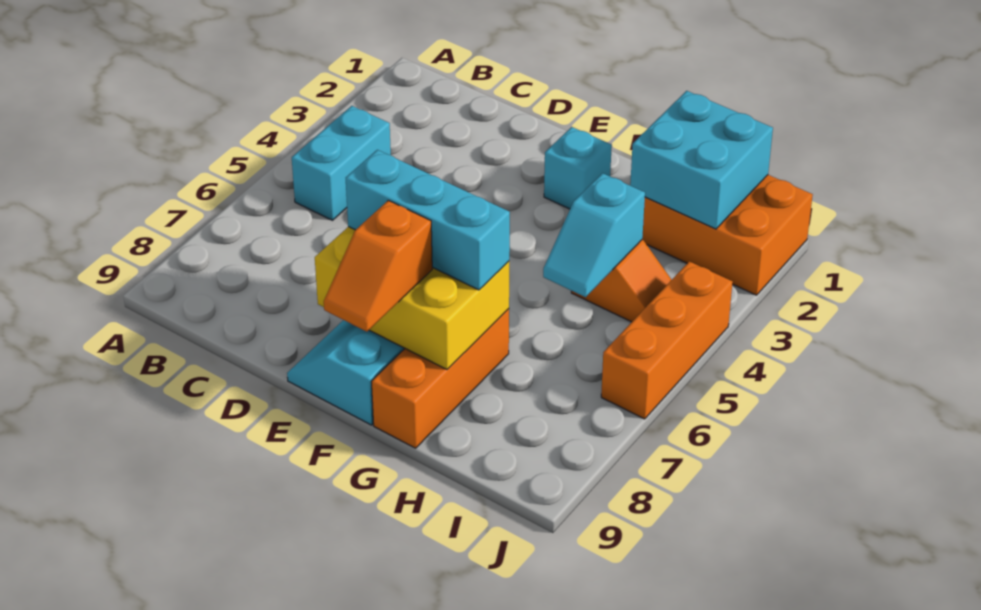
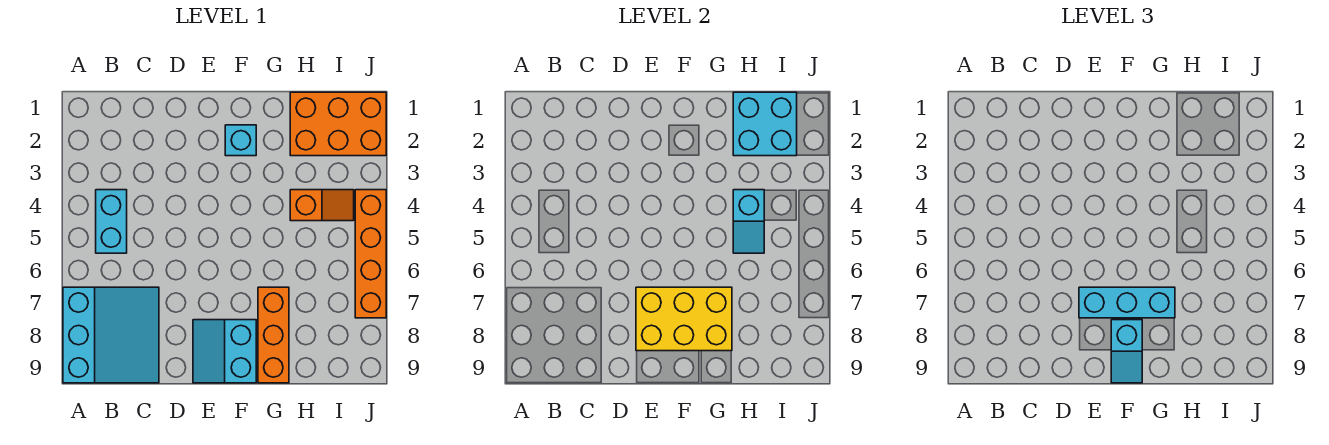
none -> cyan 3x3 slope [63,287,159,383]
orange 1x2 slope [324,200,432,332] -> cyan 1x2 slope [1111,320,1142,383]
orange 1x3 brick [601,261,733,419] -> orange 1x4 brick [355,190,386,318]

